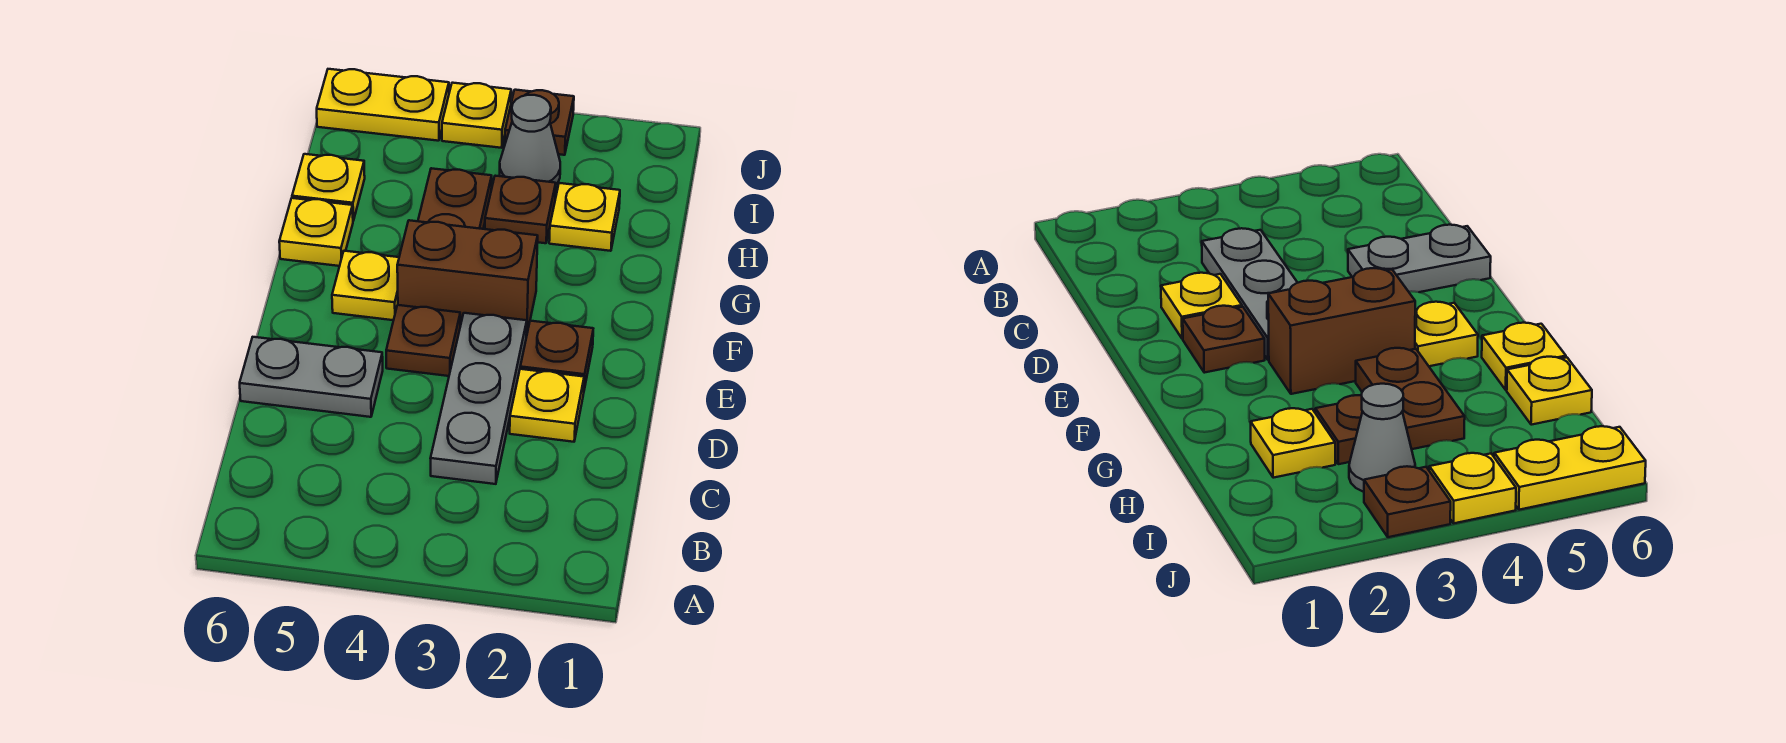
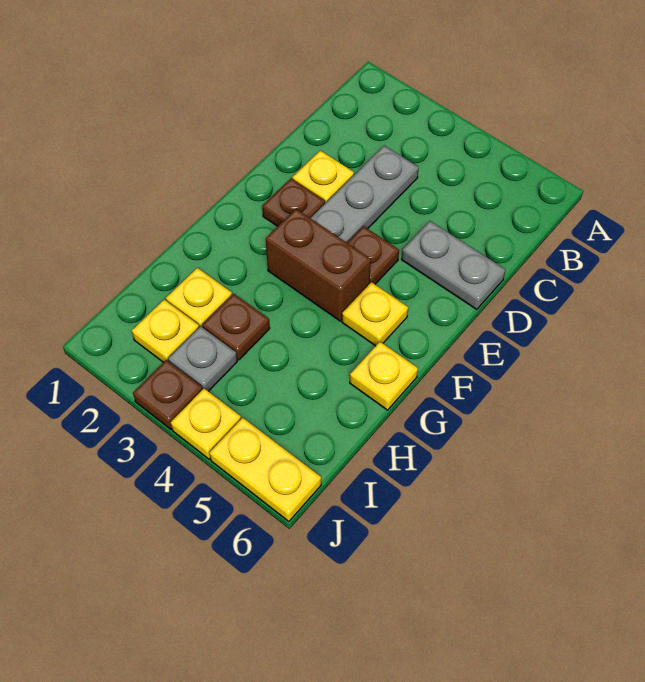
brown 1x2 plate [418,168,492,229] -> none
yellow 1x1 plate [292,154,365,221] -> yellow 1x1 plate moved to [132,300,199,362]
grey 1x1 cone [500,95,560,185] -> grey 1x1 plate [168,326,237,391]

